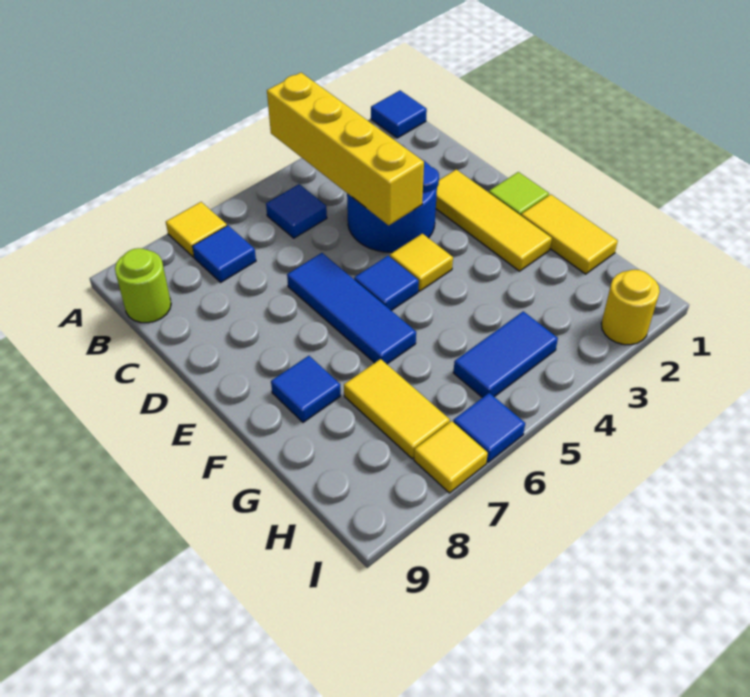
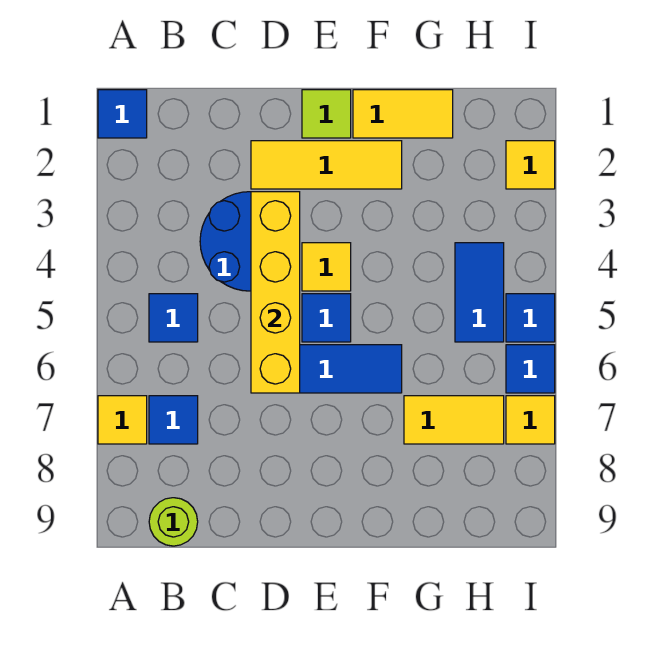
yellow 1x4 brick [267,73,424,225] -> yellow 1x4 brick turned to [251,192,300,393]
blue 1x1 tile [271,356,341,422] -> blue 1x1 tile moved to [506,294,555,342]
yellow 1x1 round brick [601,270,660,345] -> yellow 1x1 tile [506,141,555,189]

